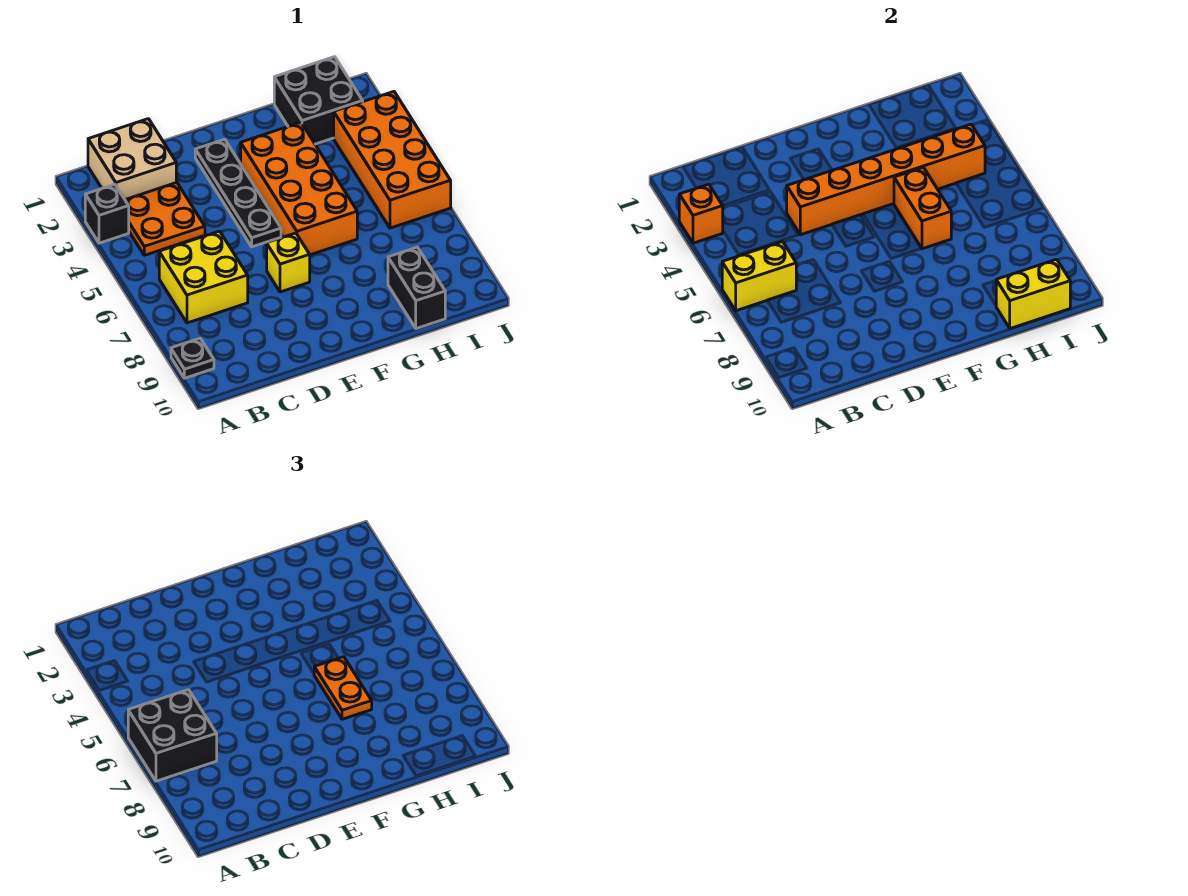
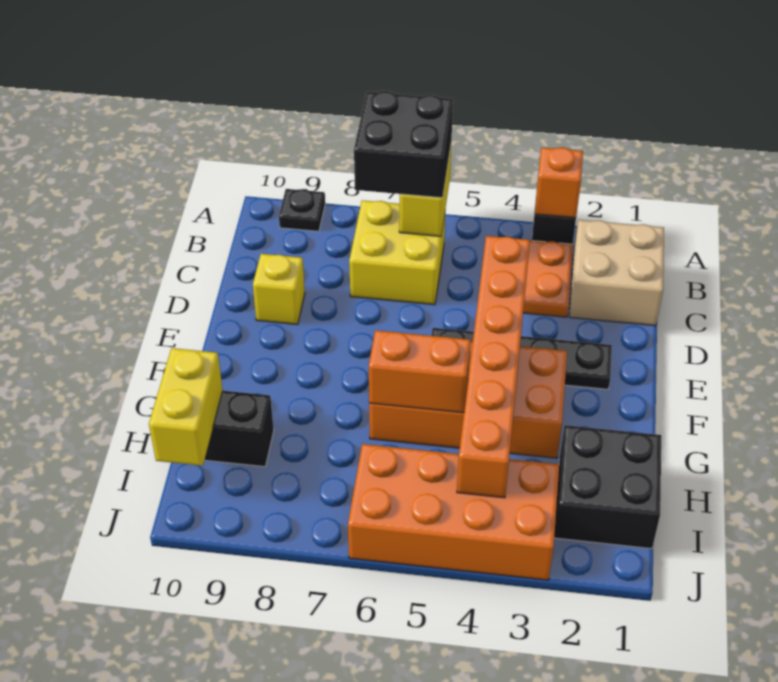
yellow 1x1 brick [267,233,310,292] -> yellow 1x1 brick moved to [253,254,305,324]
orange 1x2 plate [314,657,372,719] -> none

